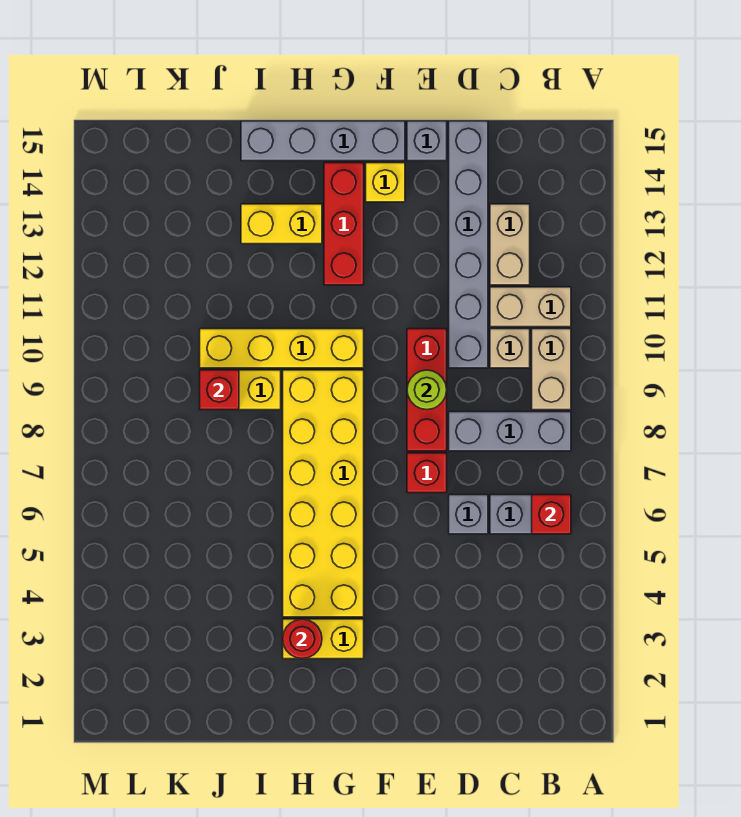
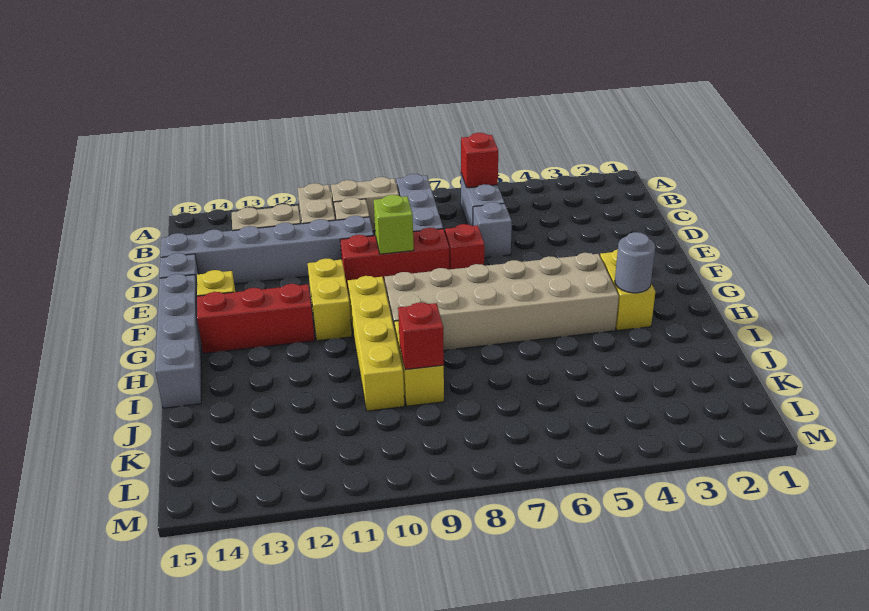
lime 1x1 round brick [407,370,447,410] -> lime 1x1 brick [374,195,414,254]
yellow 2x6 brick [283,370,364,617] -> tan 2x6 brick [385,253,619,350]
red 1x1 round brick [283,619,322,659] -> grey 1x1 round brick [615,232,655,293]
yellow 1x2 brick [241,204,322,244] -> yellow 1x2 brick moved to [308,259,352,341]

